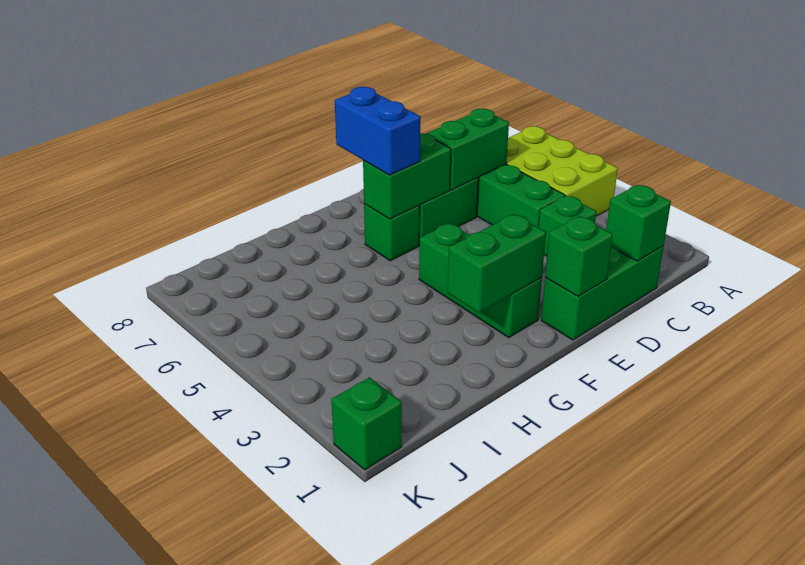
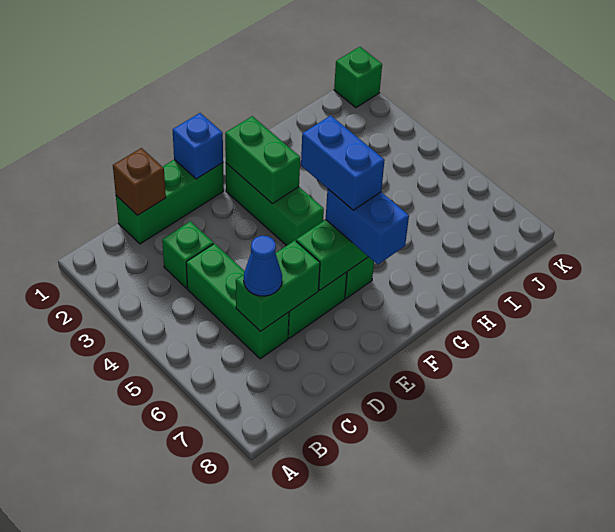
lime 2x3 brick [506,126,618,216] -> none
green 1x1 brick [606,185,671,261] -> brown 1x1 brick [113,148,166,215]
none -> blue 1x1 cone [244,236,282,296]
green 1x1 brick [545,216,613,296] -> blue 1x1 brick [173,113,223,179]
green 1x2 brick [448,214,546,313] -> green 1x2 brick turned to [225,116,300,204]
none -> blue 1x2 brick [301,116,385,210]

